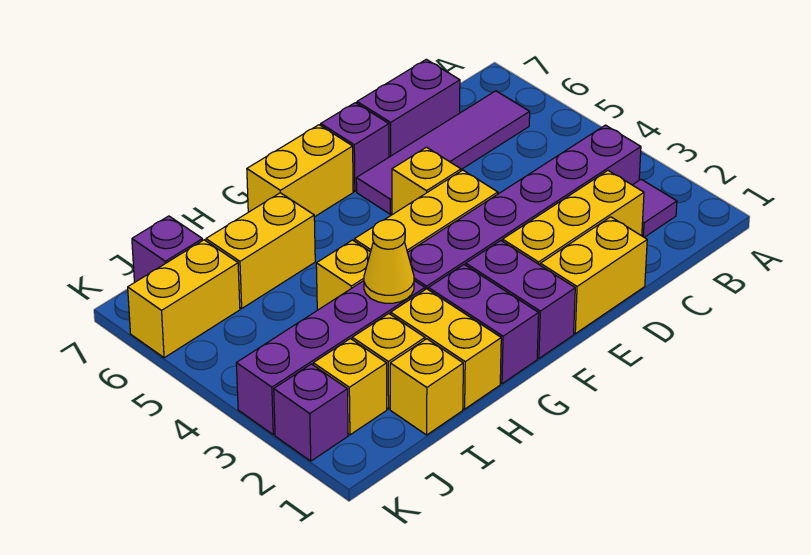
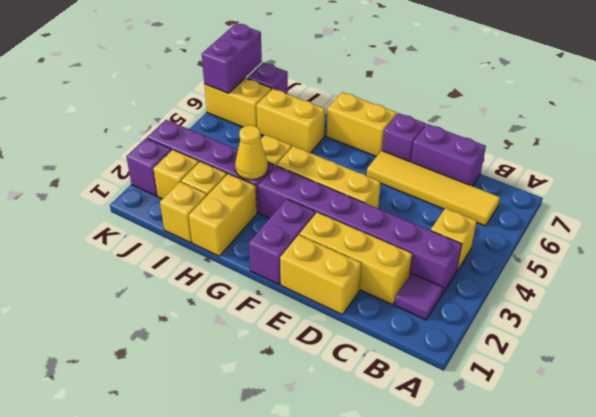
purple 1x4 tile [356,91,530,214] -> yellow 1x4 tile [367,151,500,226]
yellow 1x1 brick [392,147,461,215] -> yellow 1x1 brick moved to [431,208,477,270]
purple 1x2 brick [428,265,539,384] -> purple 1x2 brick moved to [202,23,262,93]

